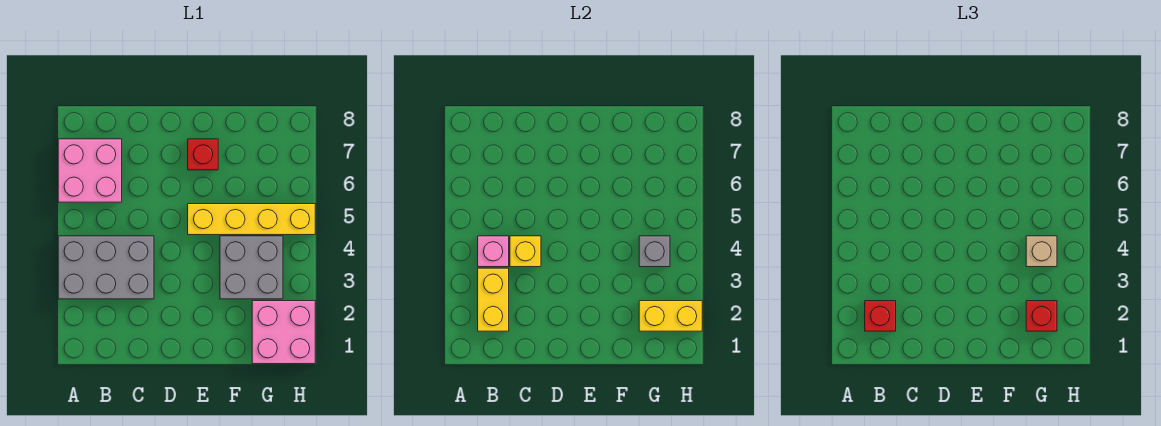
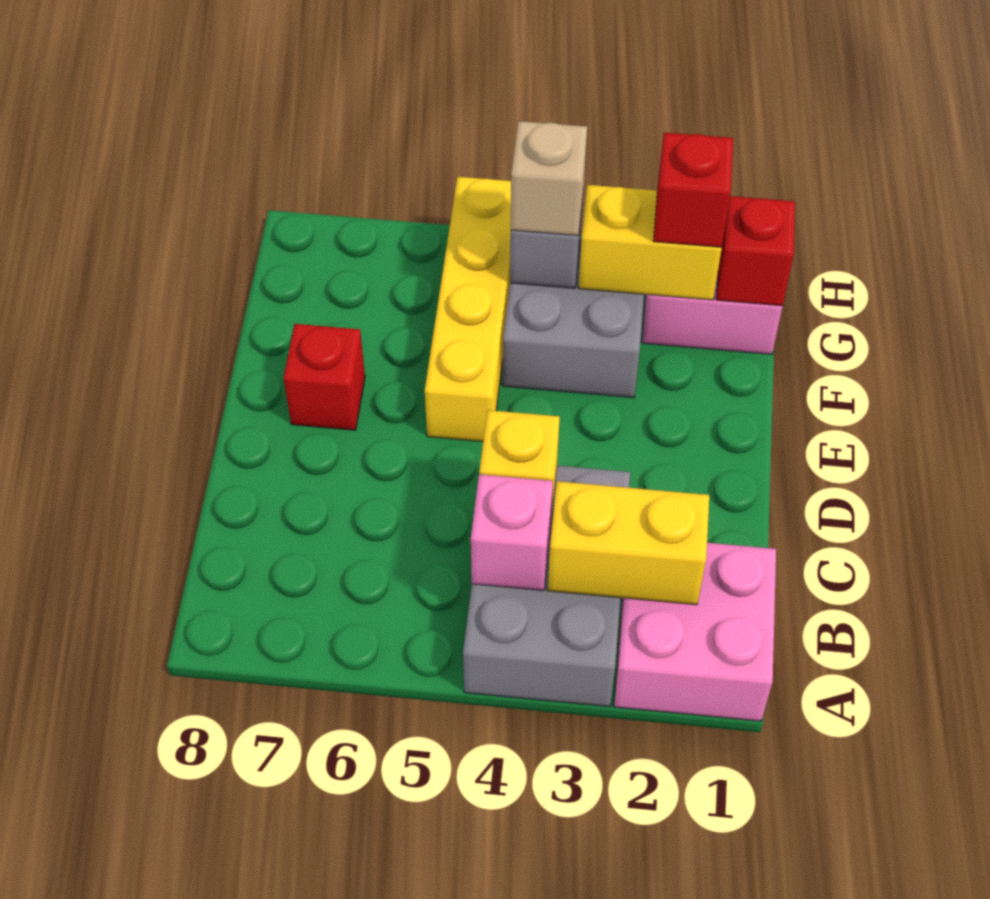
pink 2x2 brick [58,139,122,202] -> pink 2x2 brick moved to [614,543,776,721]
red 1x1 brick [865,301,896,331] -> red 1x1 brick moved to [717,196,795,306]
yellow 1x2 brick [639,301,702,331] -> yellow 1x2 brick turned to [579,185,722,300]

